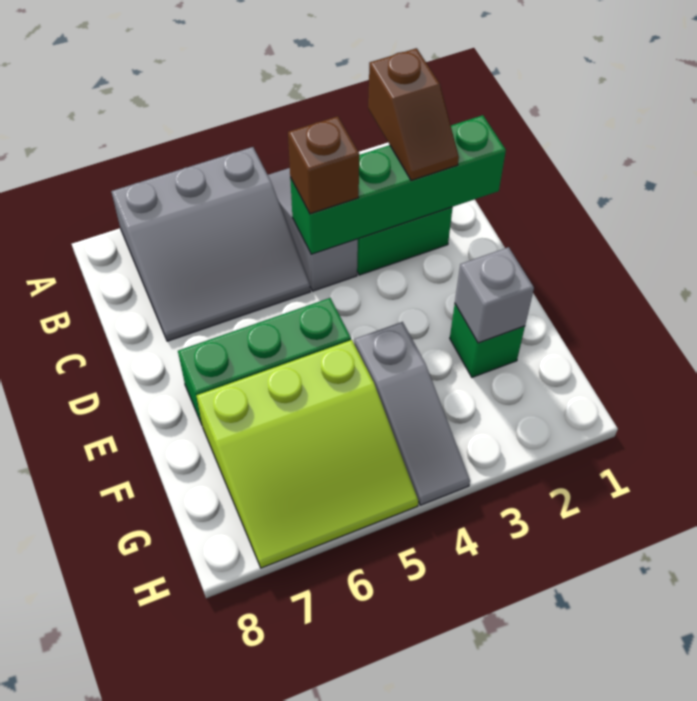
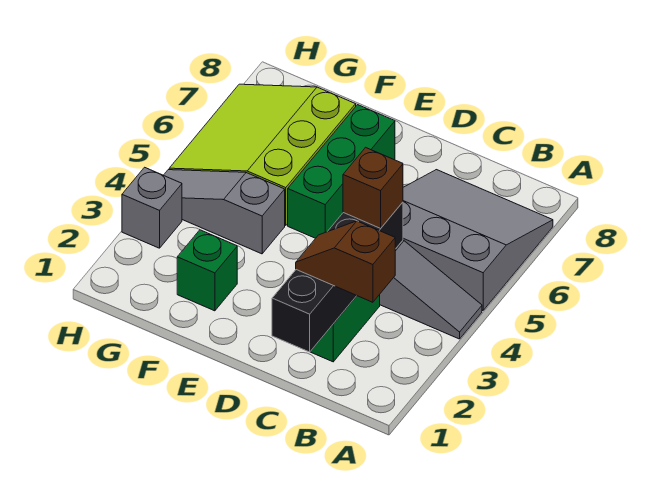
grey 3x3 slope [111,147,310,341] -> grey 3x3 slope turned to [403,170,553,310]
green 1x4 brick [290,115,506,254] -> black 1x4 brick [272,202,403,352]
grey 1x1 brick [455,247,534,343] -> grey 1x1 brick moved to [122,167,182,248]

